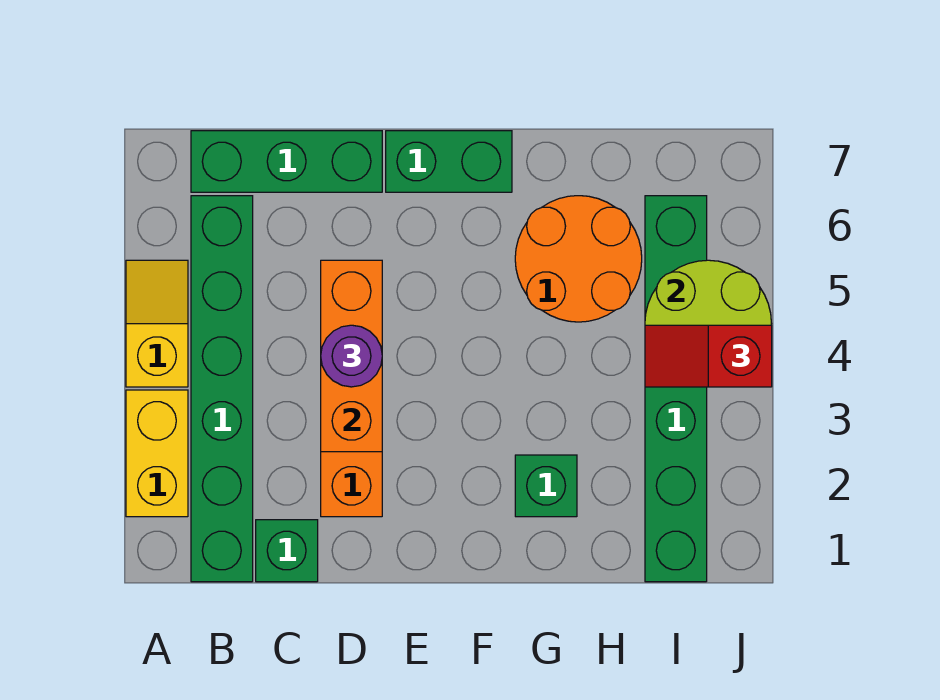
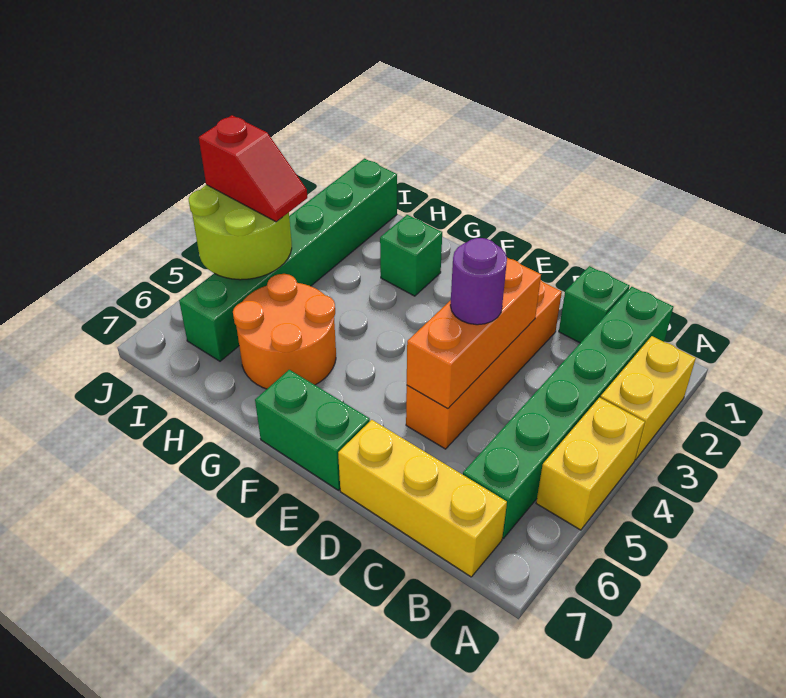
yellow 1x2 slope [126,260,188,387] -> yellow 1x2 brick [536,398,645,530]
green 1x3 brick [191,131,382,192] -> yellow 1x3 brick [338,420,507,577]

